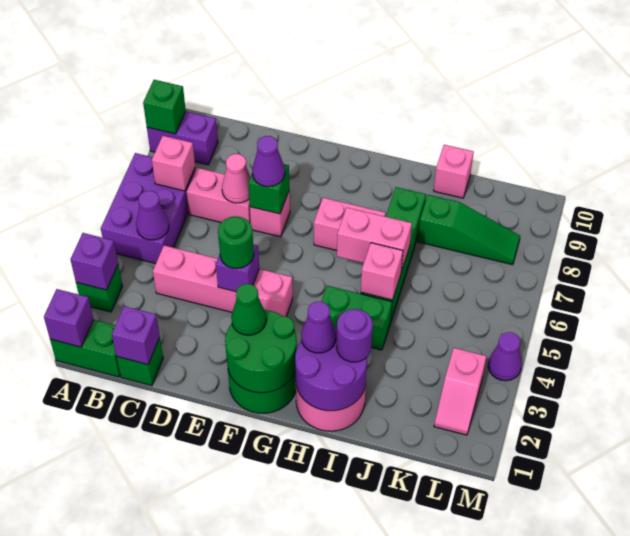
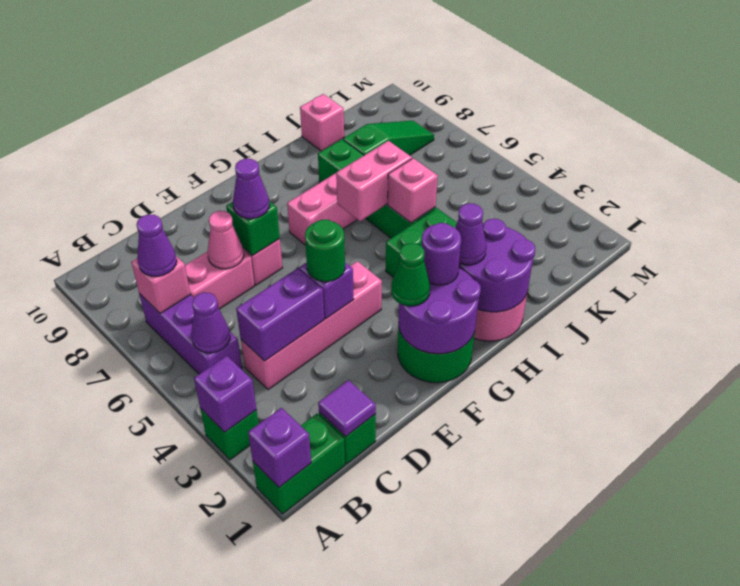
purple 2x3 brick [101,153,196,264] -> purple 1x3 brick [139,294,242,374]
purple 1x2 brick [147,111,218,165] -> purple 1x2 brick moved to [236,268,324,361]
green 1x1 brick [143,80,186,134] -> none
purple 1x1 brick [112,306,160,364] -> purple 1x1 tile [318,380,376,437]
green 2x2 round brick [225,310,297,393] -> purple 2x2 round brick [398,268,481,354]
purple 1x1 round brick [336,309,373,362] -> purple 1x1 round brick moved to [422,223,461,285]
pink 1x2 slope [434,348,486,435] -> none
purple 1x1 cone [488,332,522,381] -> purple 1x1 cone moved to [137,214,177,276]

